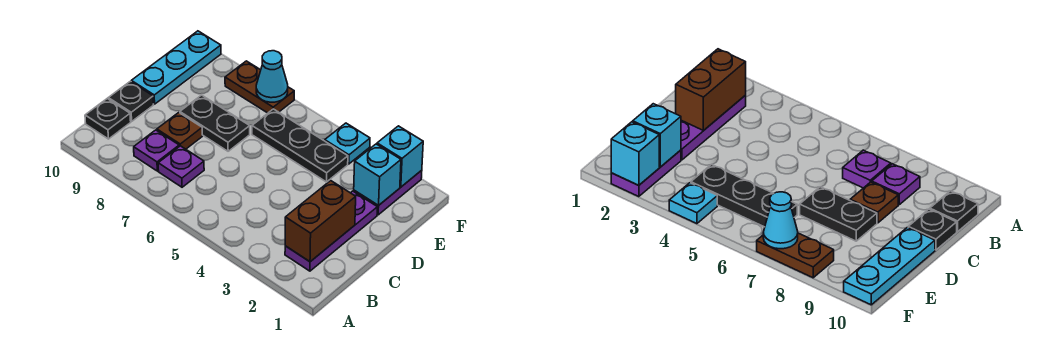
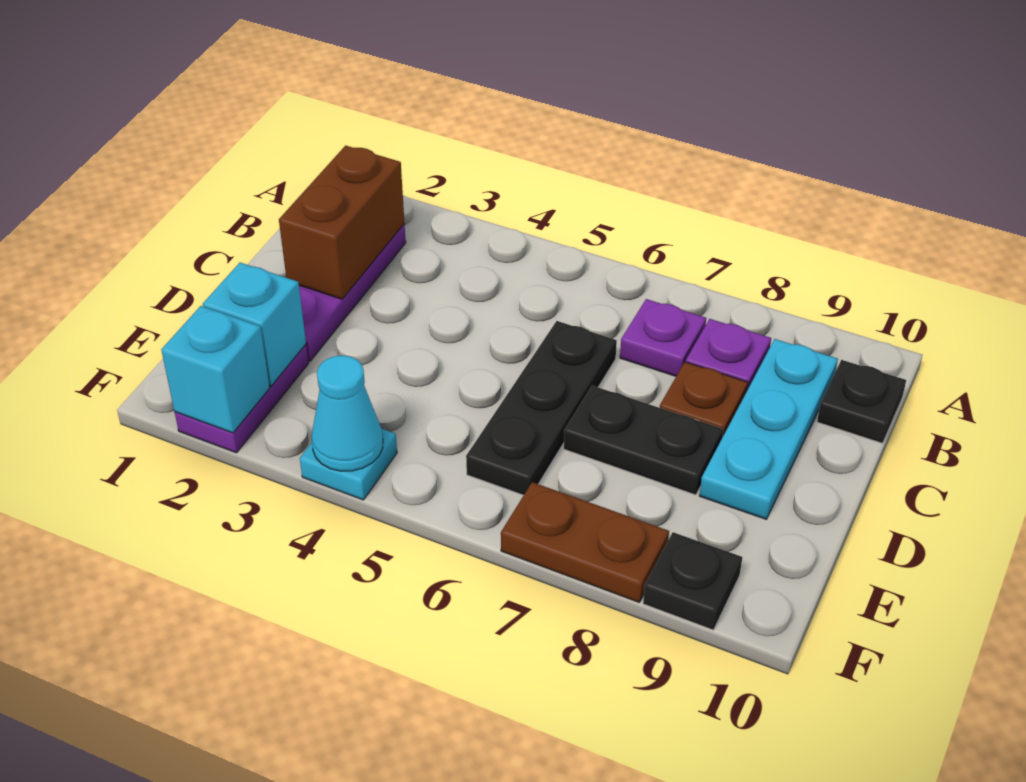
black 1x1 plate [108,81,154,121] -> black 1x1 plate moved to [643,532,742,630]
cyan 1x3 plate [131,31,221,104] -> cyan 1x3 plate moved to [699,339,838,519]
black 1x3 plate [252,109,348,182] -> black 1x3 plate turned to [466,321,617,495]
cyan 1x1 cone [256,51,288,102] -> cyan 1x1 cone moved to [312,356,383,471]

